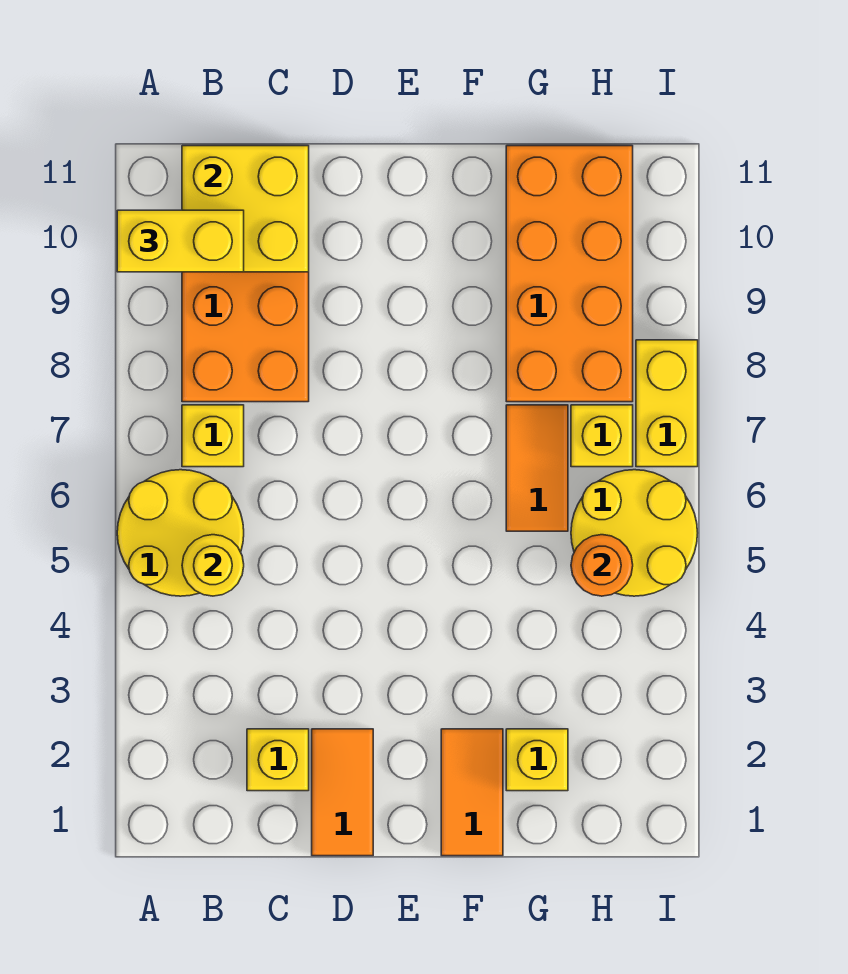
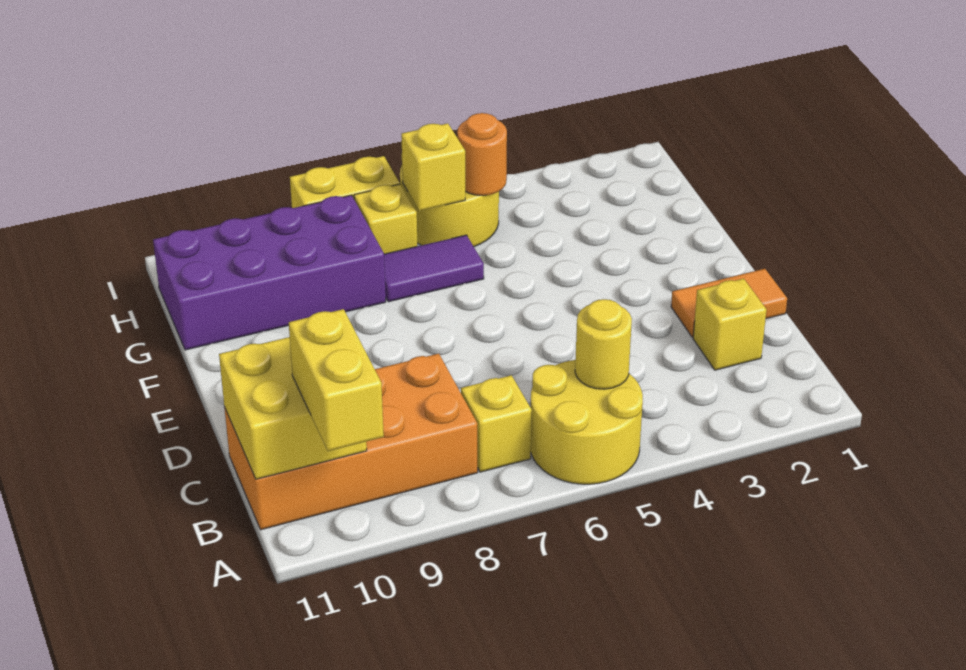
orange 1x2 tile [441,729,503,856] -> none
yellow 1x1 brick [506,729,568,791] -> yellow 1x1 brick moved to [401,123,465,211]
orange 1x2 tile [506,405,568,531] -> purple 1x2 tile [384,235,484,302]
orange 2x4 brick [506,146,633,402] -> purple 2x4 brick [153,195,386,350]

